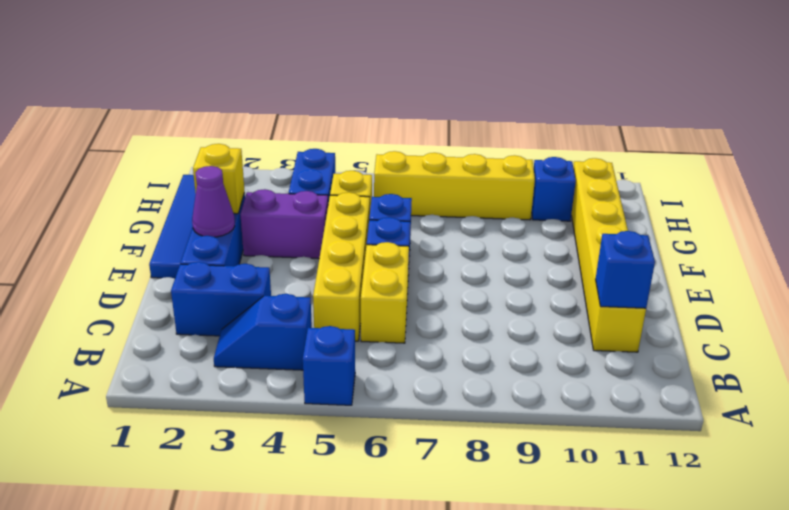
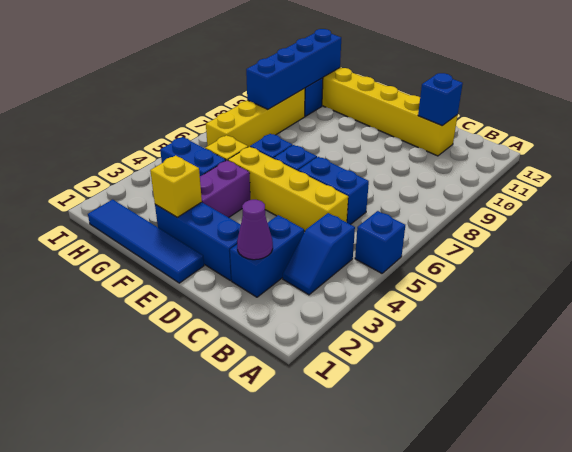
yellow 1x2 brick [361,242,409,343] -> blue 1x2 brick [298,157,369,224]
purple 1x1 cone [192,166,235,237] -> purple 1x1 cone moved to [237,200,273,260]
none -> blue 1x4 brick [246,29,341,109]

